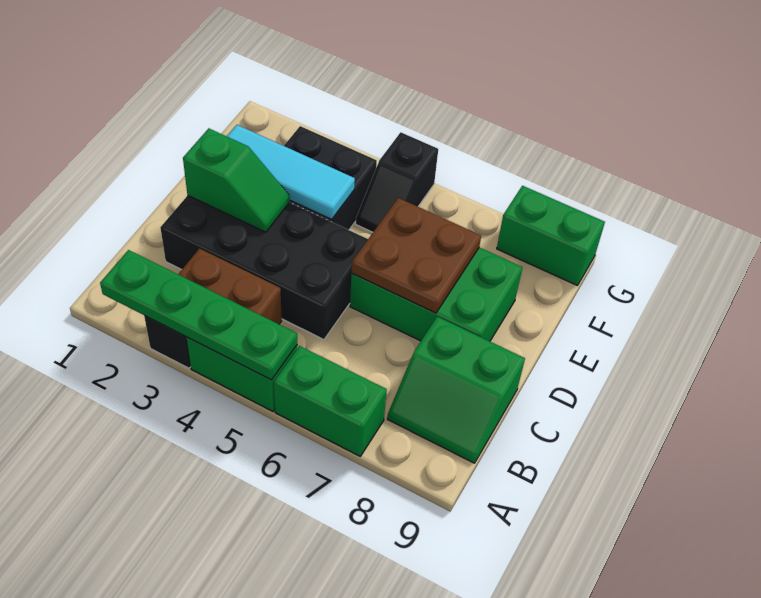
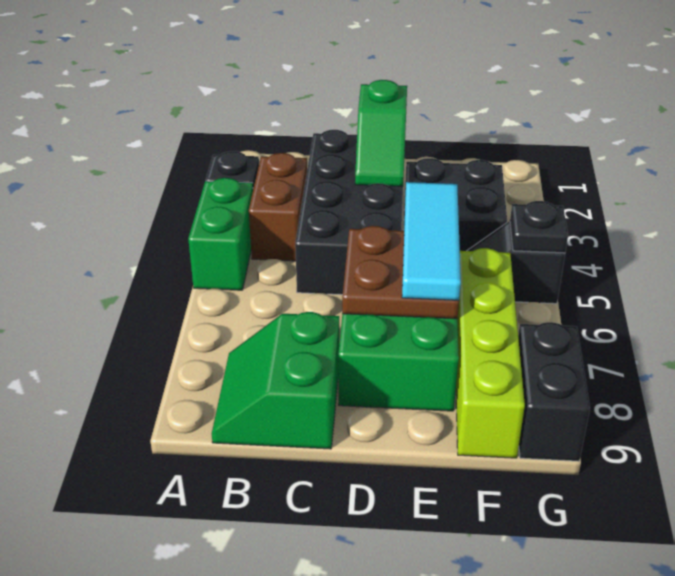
green 1x4 plate [100,250,297,380] -> none
green 1x2 brick [274,346,387,456] -> none
cyan 1x3 tile [227,125,355,220] -> cyan 1x3 tile moved to [402,182,461,300]
none -> lime 1x4 brick [456,248,525,458]
none -> black 1x1 plate [510,201,568,253]
green 1x2 brick [497,186,605,286] -> black 1x2 brick [518,322,590,461]

